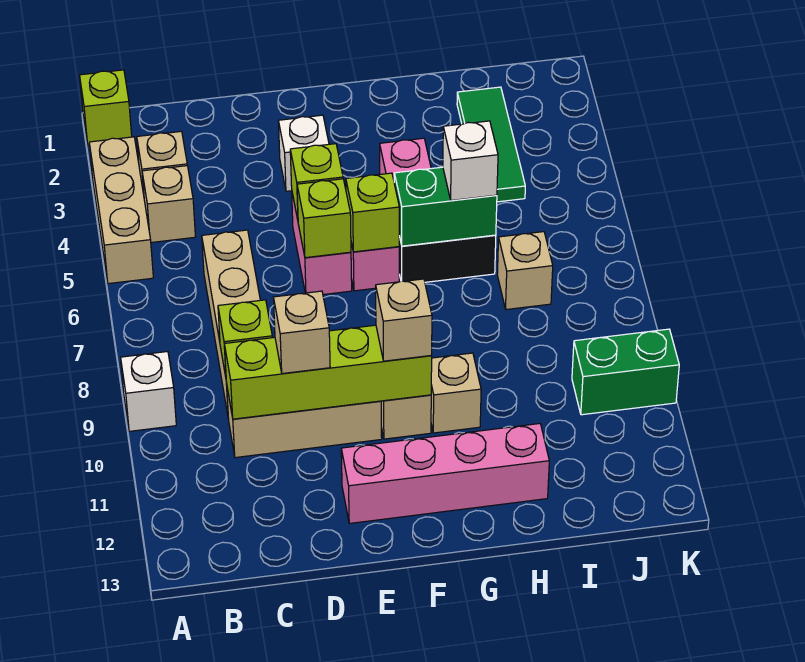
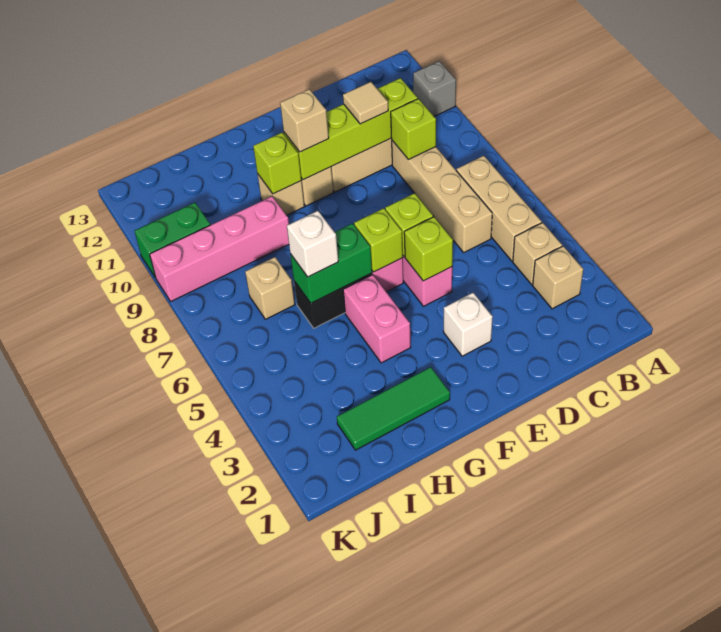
lime 1x1 brick [80,70,132,145] -> lime 1x1 brick moved to [253,133,301,194]
tan 1x3 brick [89,137,153,284] -> tan 1x3 brick moved to [457,156,542,261]
white 1x1 brick [121,351,176,431] -> none
none -> grey 1x1 brick [413,61,456,116]
tan 1x1 brick [274,291,330,374] -> tan 1x1 tile [343,82,388,124]
pink 1x4 brick [341,424,549,524] -> pink 1x4 brick moved to [150,196,289,301]
green 1x3 tile [457,87,525,202] -> green 1x3 tile turned to [337,367,450,450]

